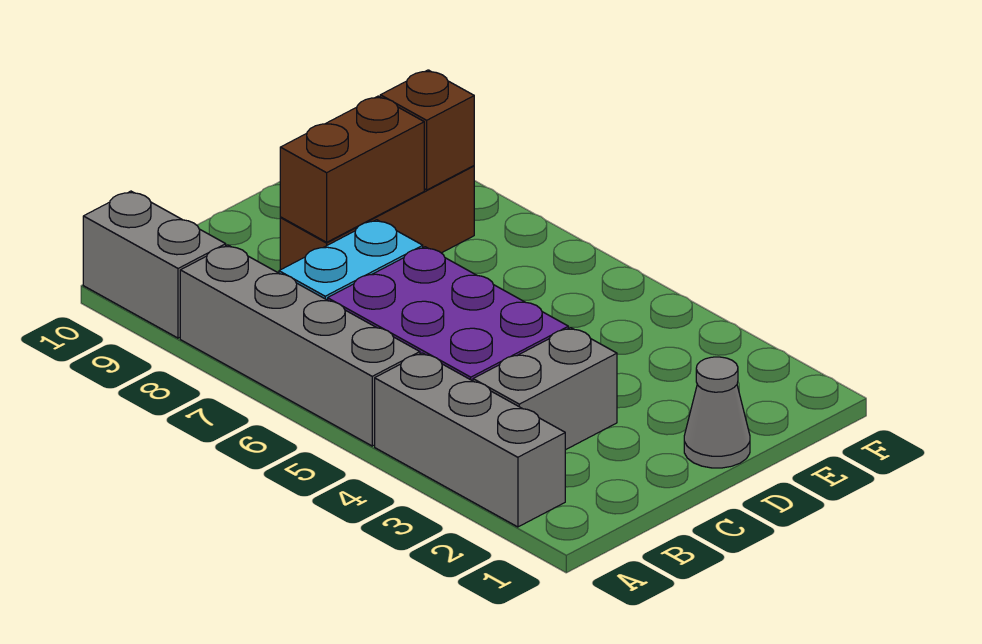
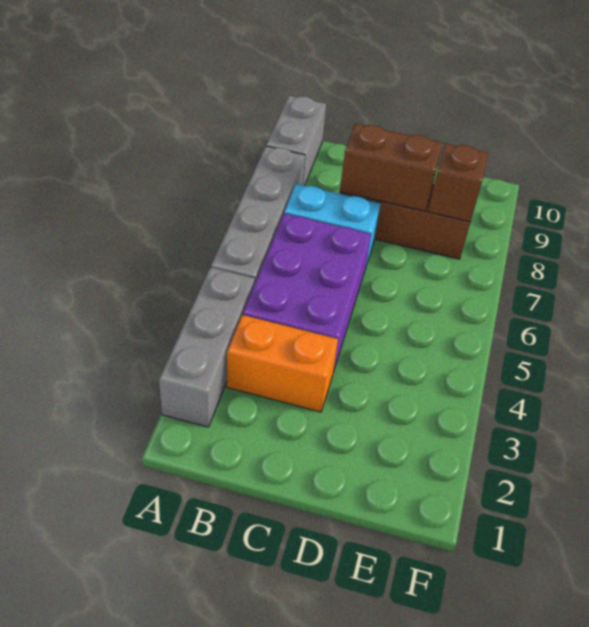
grey 1x2 brick [473,328,617,450] -> orange 1x2 brick [227,315,338,412]
grey 1x1 cone [684,357,750,468] -> none

